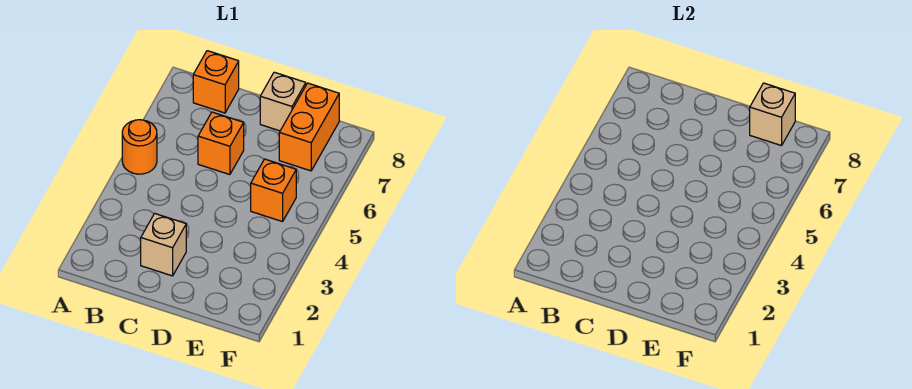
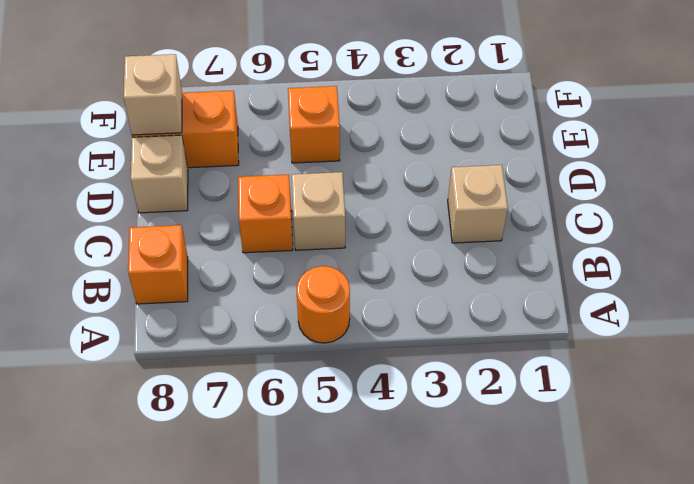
none -> tan 1x1 brick [292,172,345,250]

